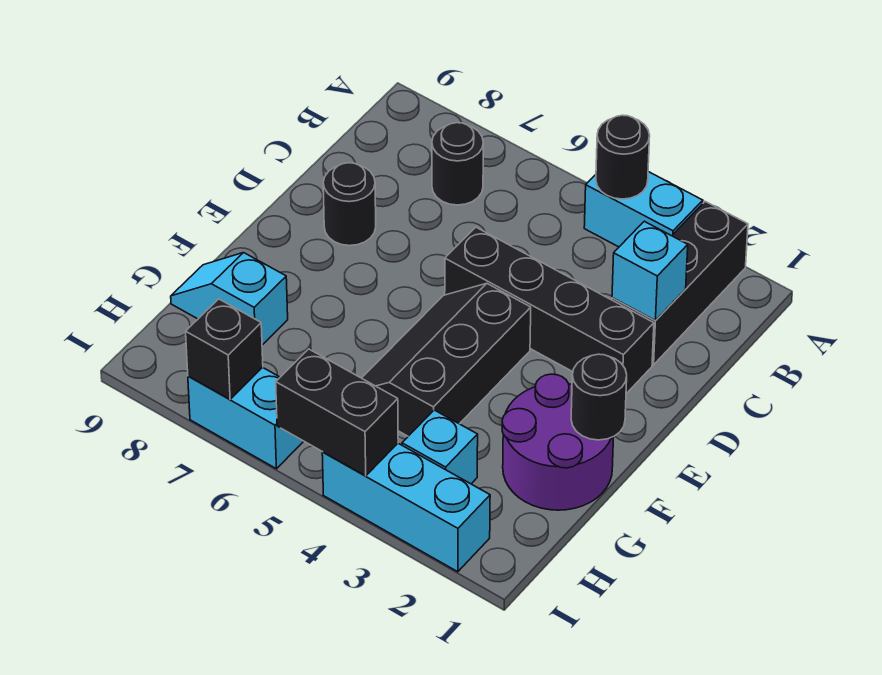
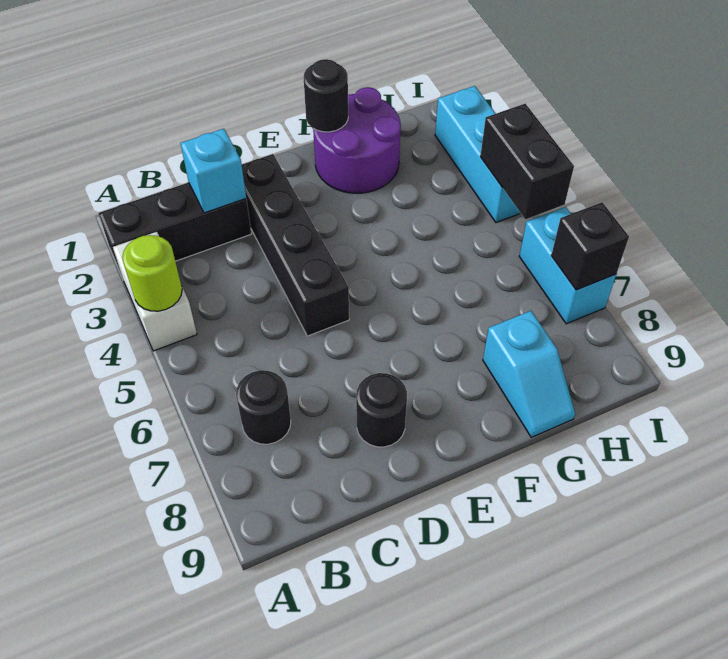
cyan 1x2 brick [584,172,703,247] -> white 1x2 brick [113,232,197,351]
black 1x1 round brick [596,115,650,199] -> lime 1x1 round brick [122,235,182,311]
black 2x3 slope [362,284,531,436] -> none
cyan 1x1 brick [402,410,478,484] -> none

